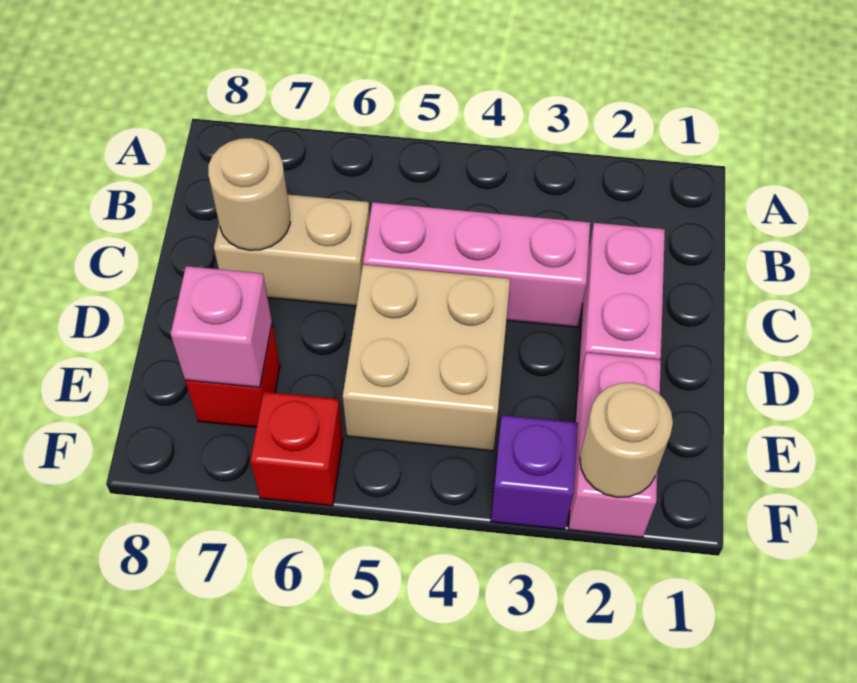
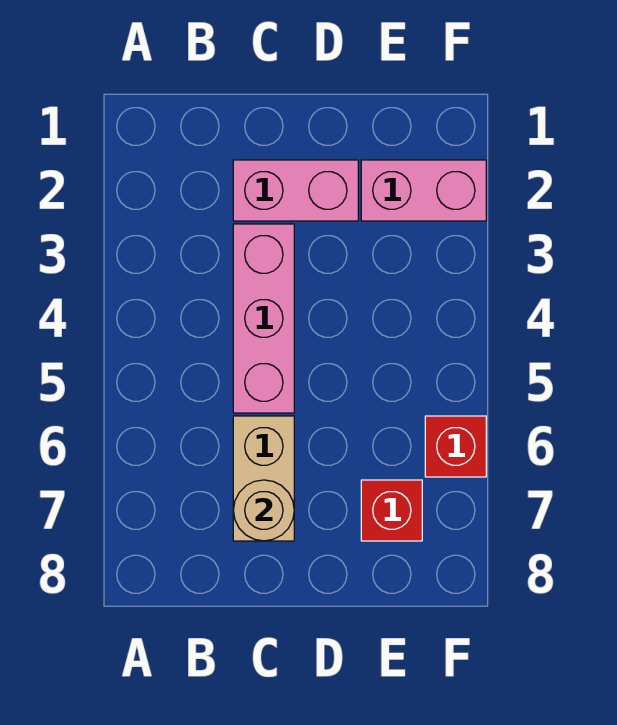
tan 2x2 brick [343,265,510,451] -> none
pink 1x1 brick [171,266,272,387] -> none
tan 1x1 round brick [580,382,673,497] -> none
purple 1x1 brick [491,415,578,529] -> none

